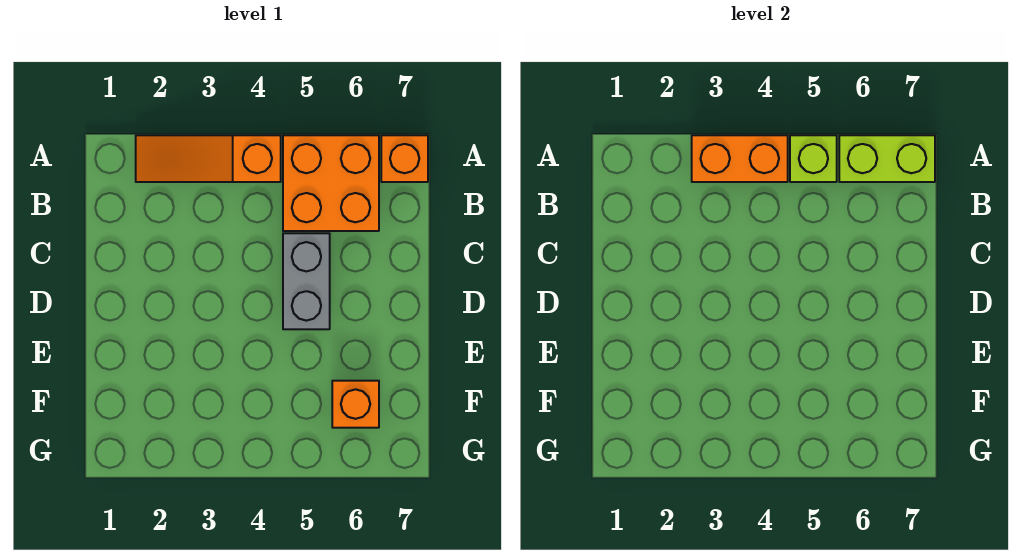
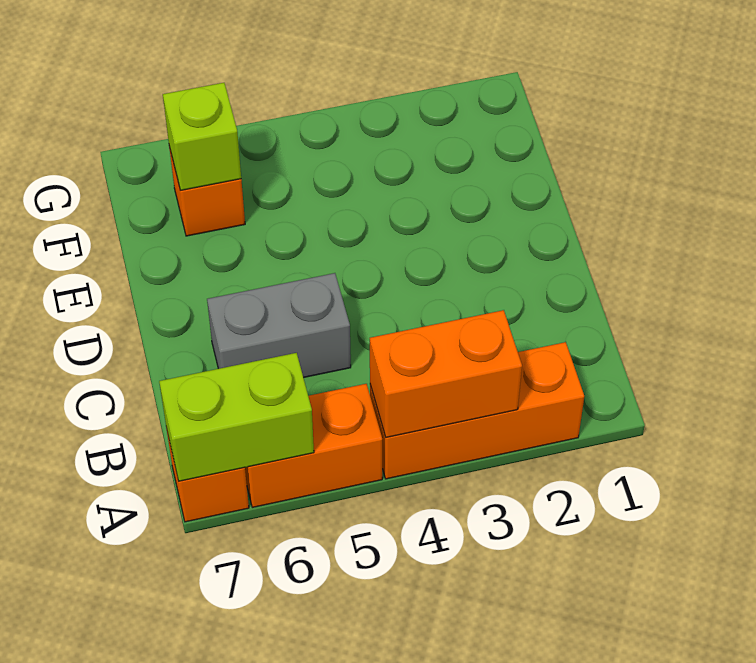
orange 1x3 slope [136,135,281,182] -> orange 1x3 brick [370,342,584,479]
orange 2x2 brick [283,135,379,231] -> orange 1x2 brick [245,384,382,507]
lime 1x1 brick [790,135,837,182] -> lime 1x1 brick moved to [163,83,241,191]
grey 1x2 brick [283,233,330,329] -> grey 1x2 brick turned to [207,273,351,378]

